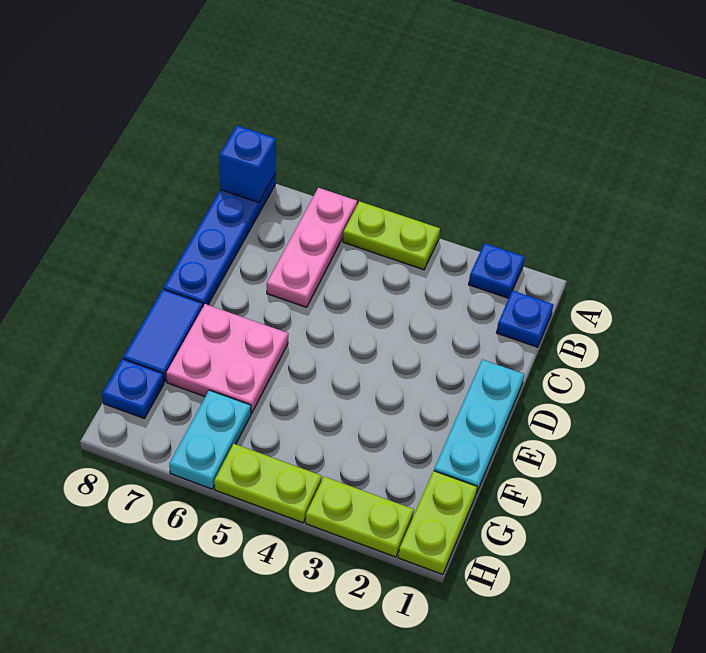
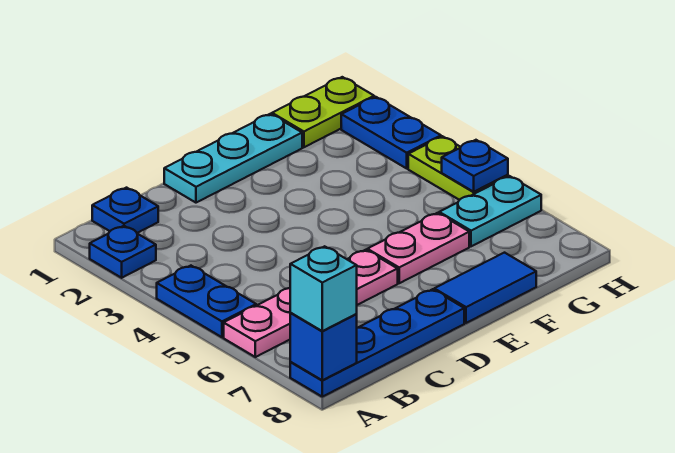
lime 1x2 plate [343,201,440,270] -> blue 1x2 plate [157,266,256,337]
pink 1x3 plate [267,188,357,307] -> pink 1x4 plate [224,250,398,357]
none -> cyan 1x1 brick [290,246,357,331]
pink 2x2 plate [166,304,288,413] -> pink 1x2 plate [367,213,469,283]
blue 1x1 plate [102,359,164,419] -> blue 1x1 plate moved to [442,140,508,192]
lime 1x2 plate [306,477,414,557] -> blue 1x2 plate [341,97,441,168]

